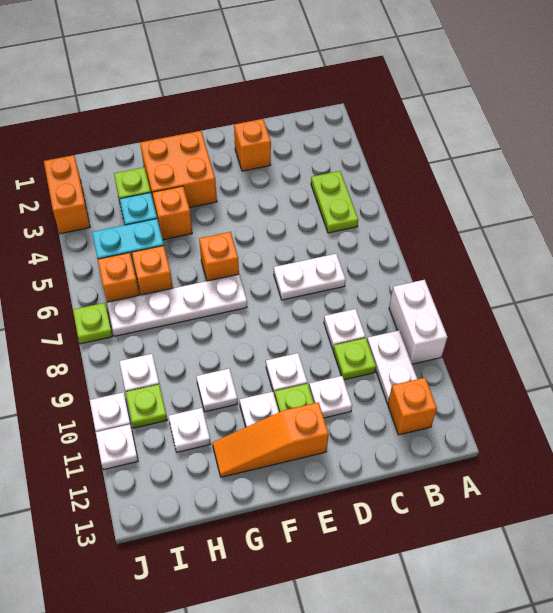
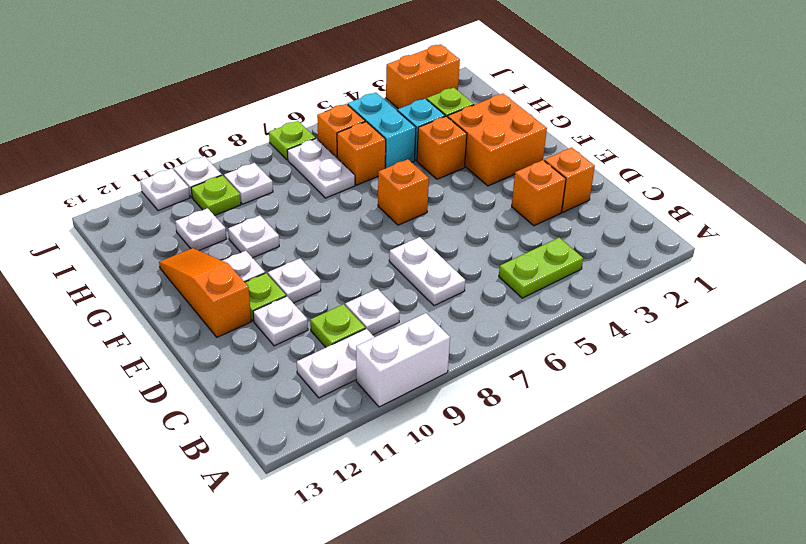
orange 1x1 brick [388,378,437,435] -> orange 1x1 brick moved to [512,160,566,226]
white 1x4 plate [107,274,247,336] -> white 1x2 plate [287,139,355,198]

